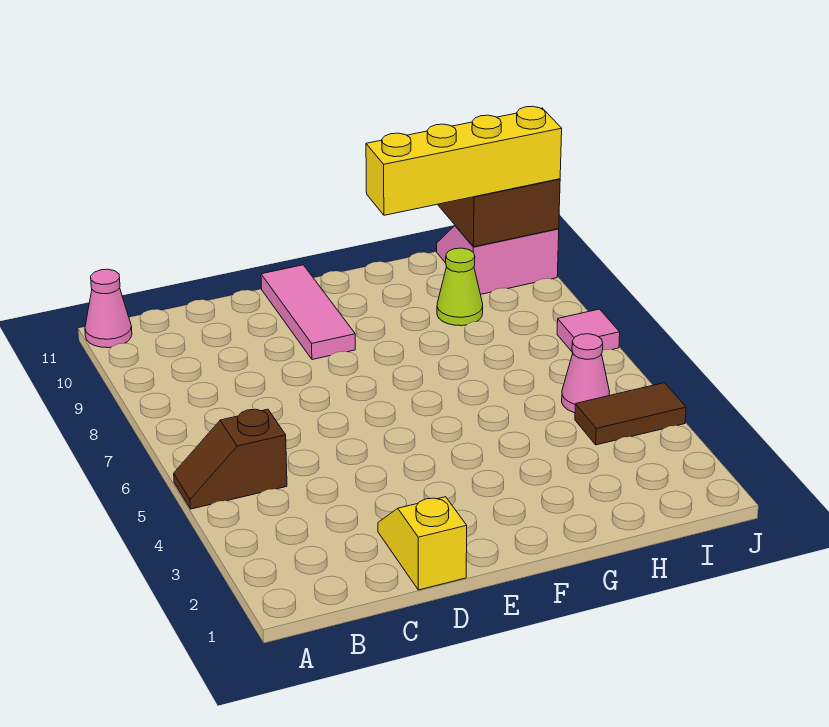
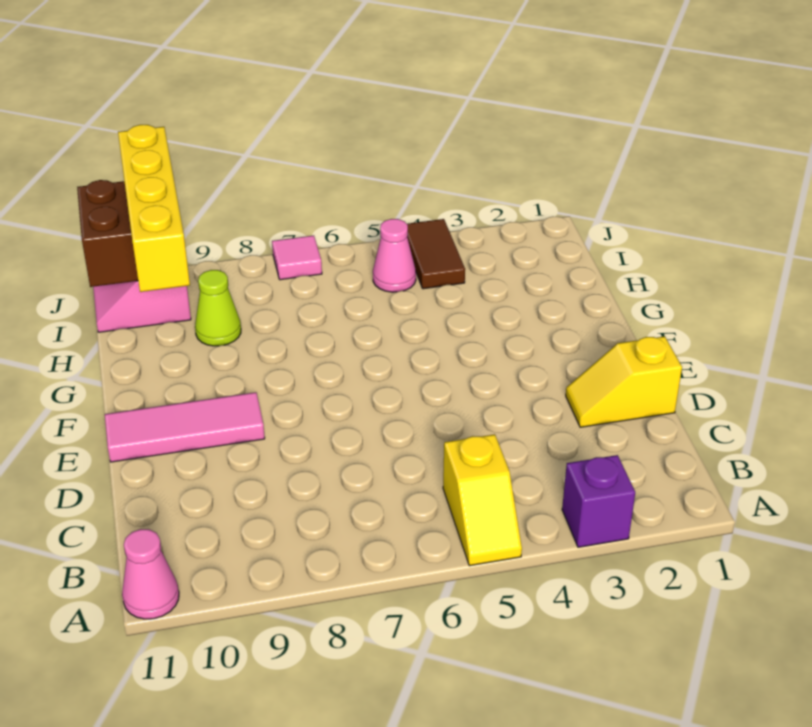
none -> purple 1x1 brick [562,455,635,547]
brown 1x2 slope [174,409,287,509] -> yellow 1x2 slope [443,434,522,566]

